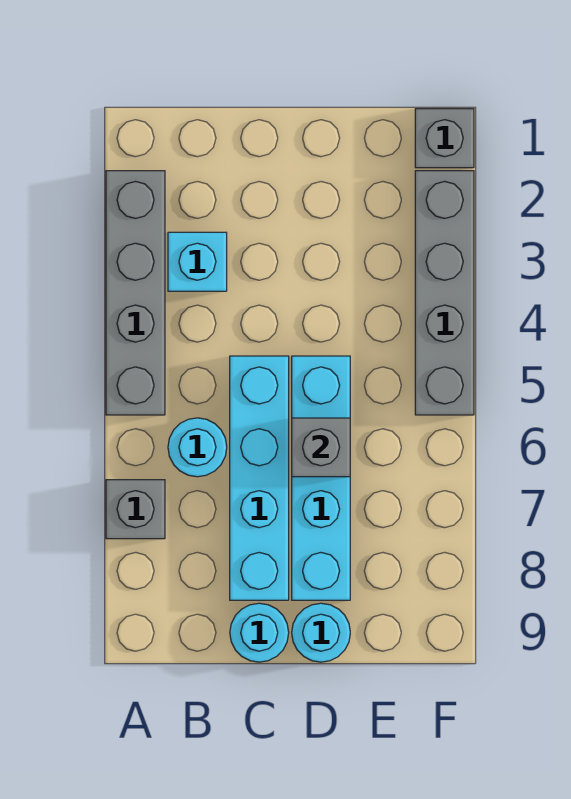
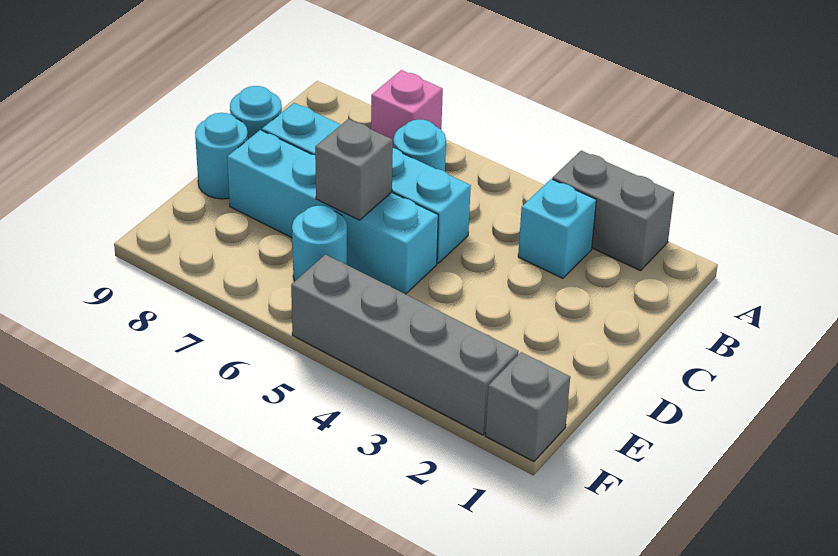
grey 1x4 brick [106,171,165,415] -> grey 1x2 brick [552,151,674,271]
grey 1x1 brick [106,480,165,539] -> pink 1x1 brick [371,70,443,147]
none -> cyan 1x1 round brick [292,206,347,282]

